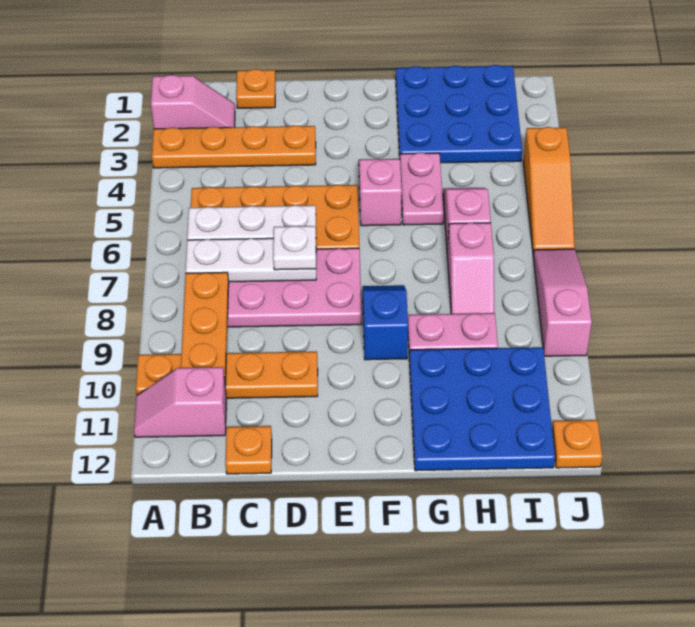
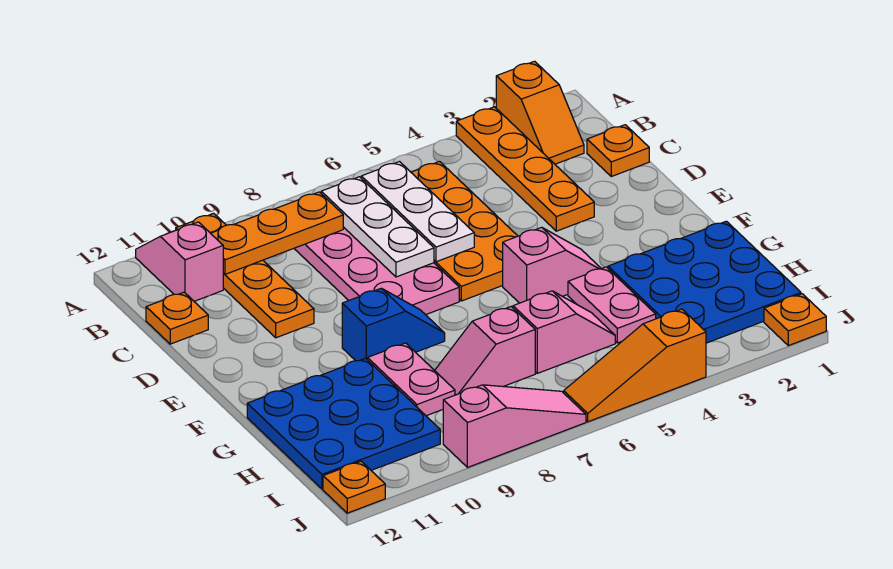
pink 1x2 slope [151,75,235,129] -> orange 1x2 slope [496,61,584,164]
white 1x1 plate [273,226,316,270] -> none
pink 1x2 plate [400,153,444,225] -> pink 1x2 plate turned to [568,267,656,343]
none -> orange 1x1 plate [764,294,826,346]

